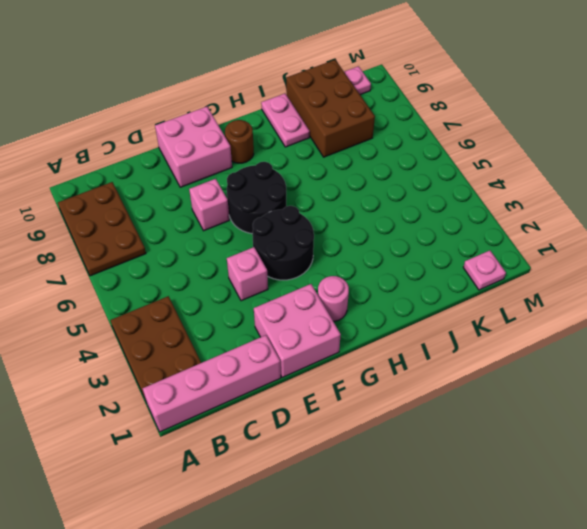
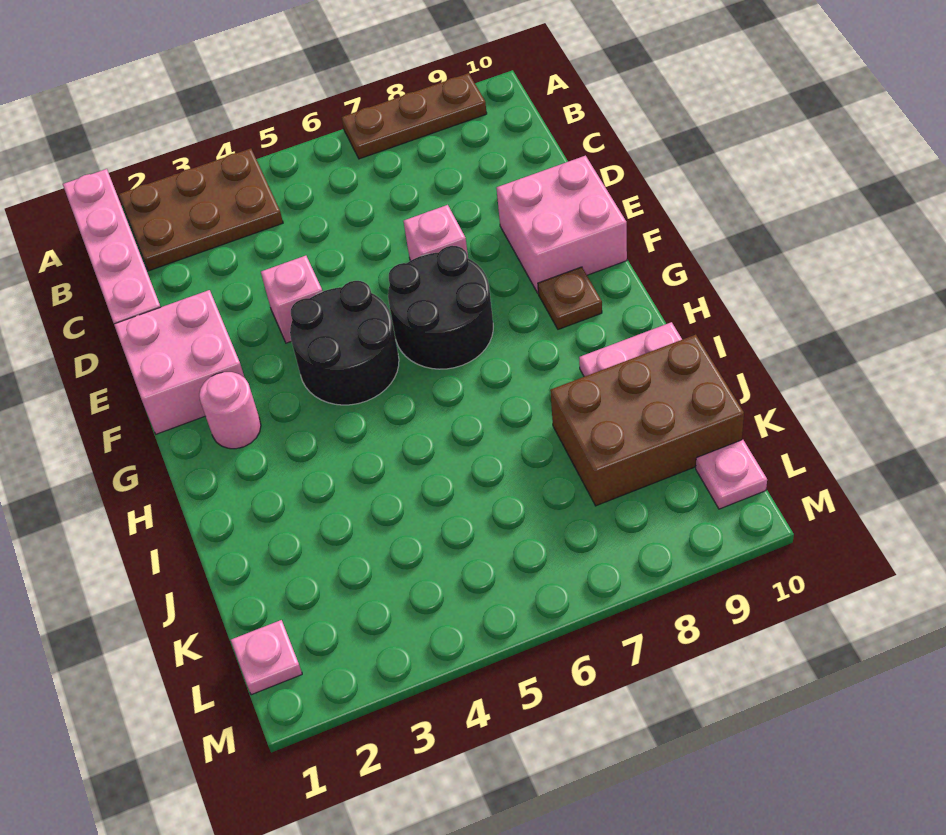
brown 2x3 plate [58,182,146,276] -> brown 1x3 plate [342,73,487,159]
brown 1x1 round brick [225,120,254,163] -> brown 1x1 plate [538,267,602,329]

